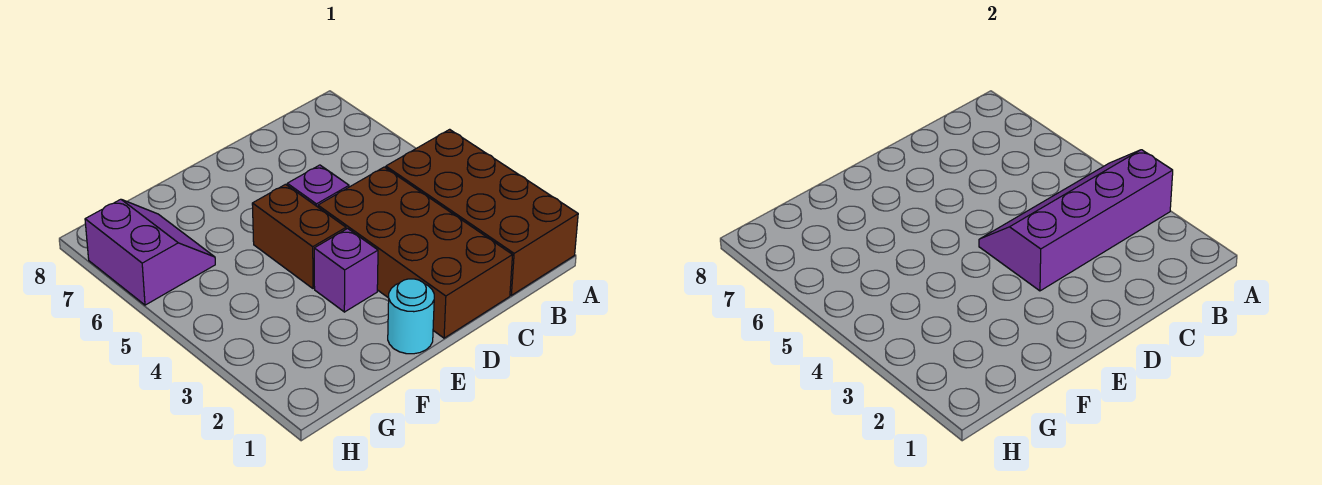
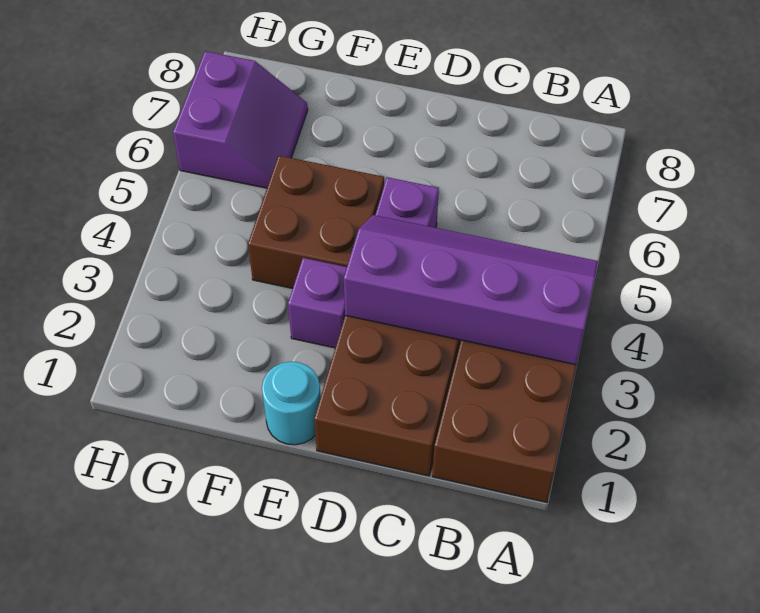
brown 1x2 brick [252,184,346,289] -> brown 2x2 brick [248,156,384,288]

